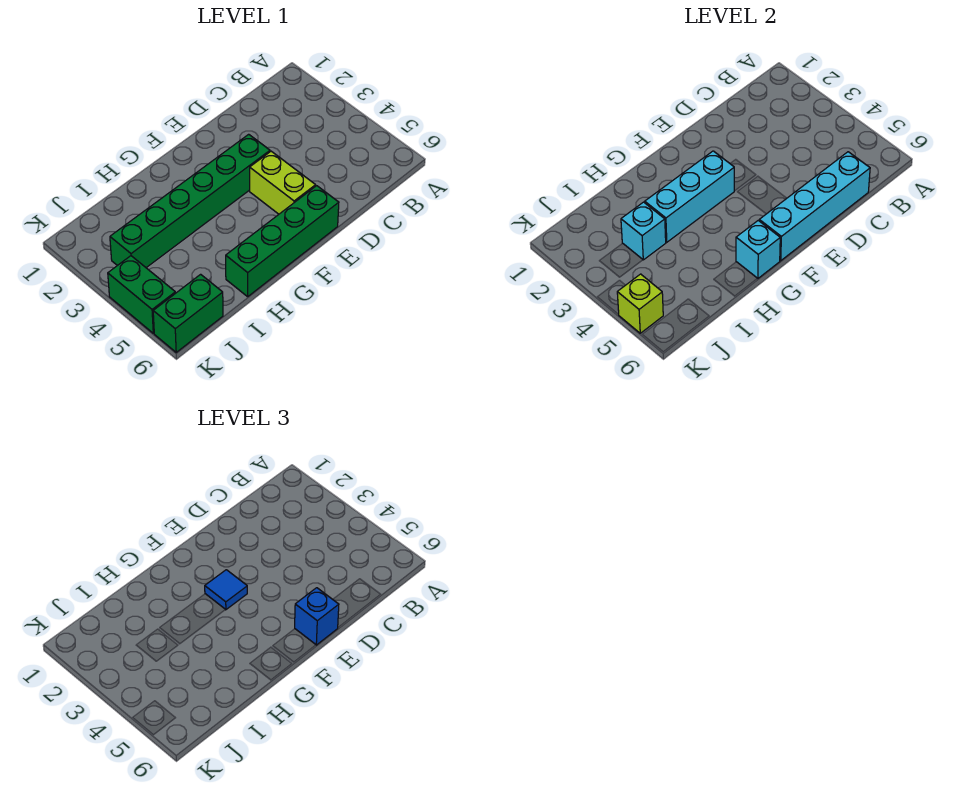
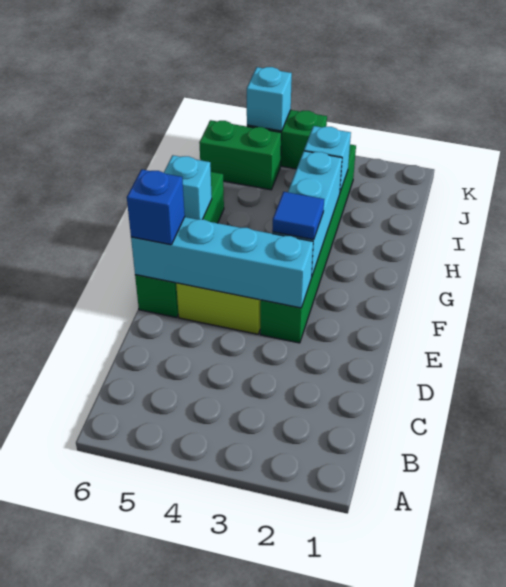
cyan 1x4 brick [759,152,870,261] -> cyan 1x4 brick turned to [131,217,313,308]
green 1x2 brick [153,274,223,352] -> green 1x2 brick turned to [199,120,281,190]
lime 1x1 brick [617,274,663,333] -> cyan 1x1 brick [247,67,292,131]

